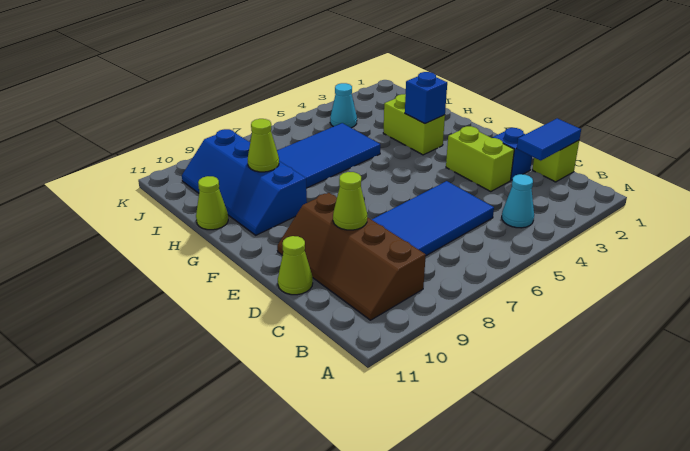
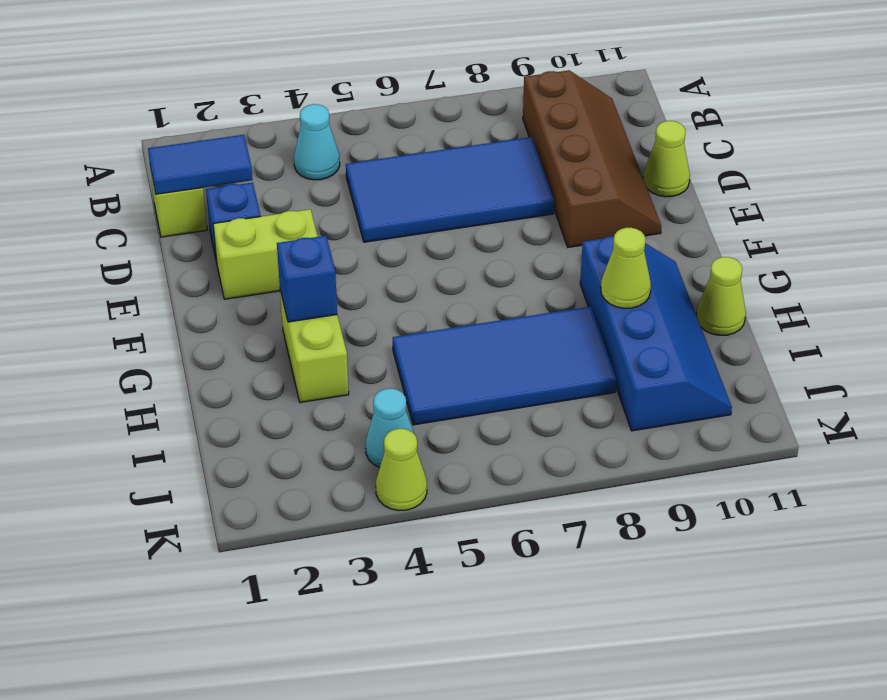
lime 1x2 brick [446,126,514,192] -> lime 1x2 brick turned to [213,209,318,299]
lime 1x1 cone [333,172,367,230] -> lime 1x1 cone moved to [376,429,427,511]

